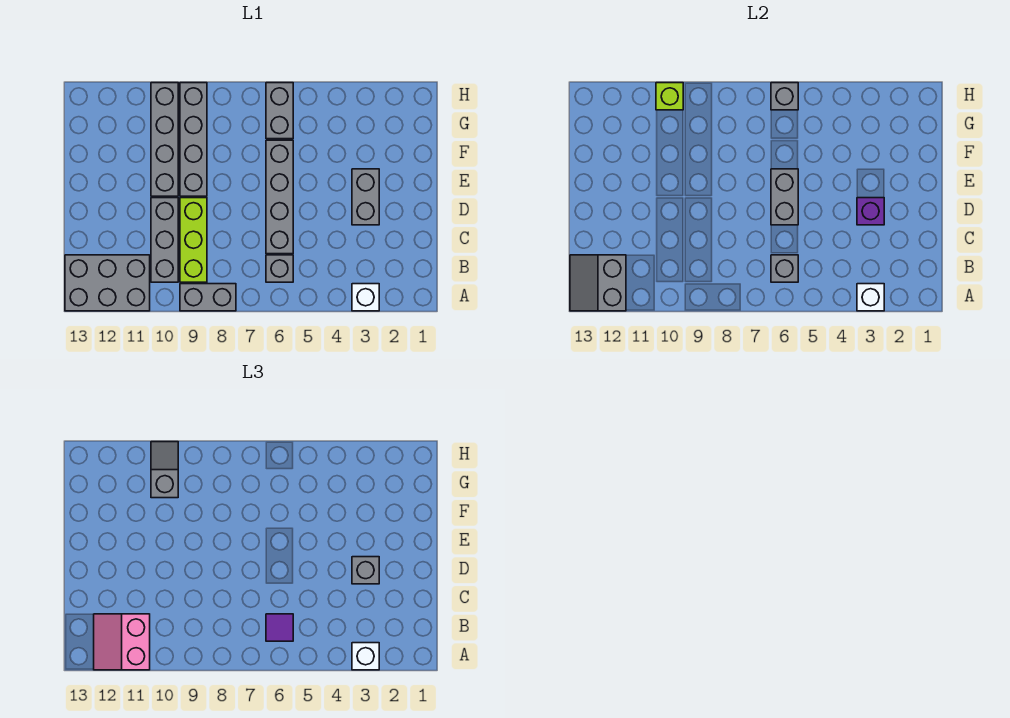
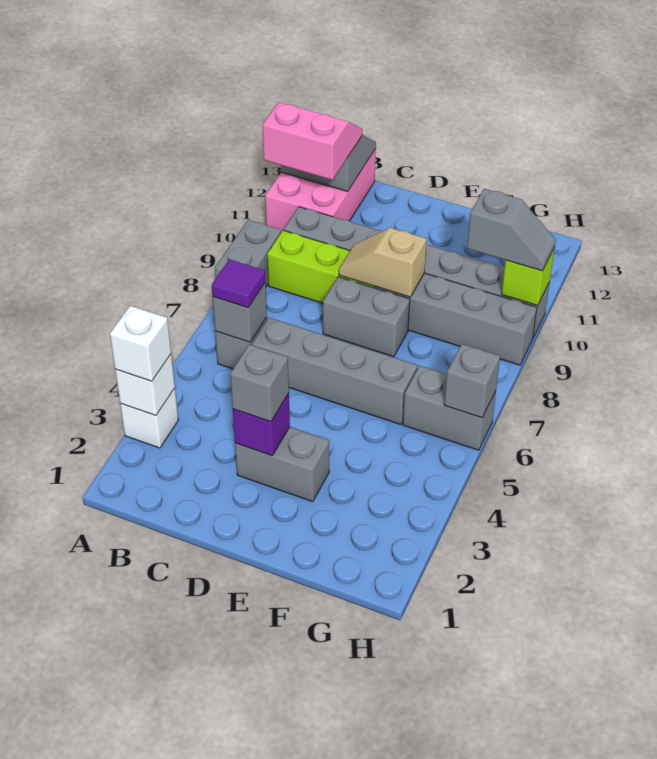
grey 2x3 brick [65,255,150,311] -> pink 2x3 brick [265,149,376,232]
grey 1x2 brick [771,169,798,225] -> grey 1x2 brick moved to [323,277,410,357]
none -> tan 1x2 slope [339,228,427,297]

